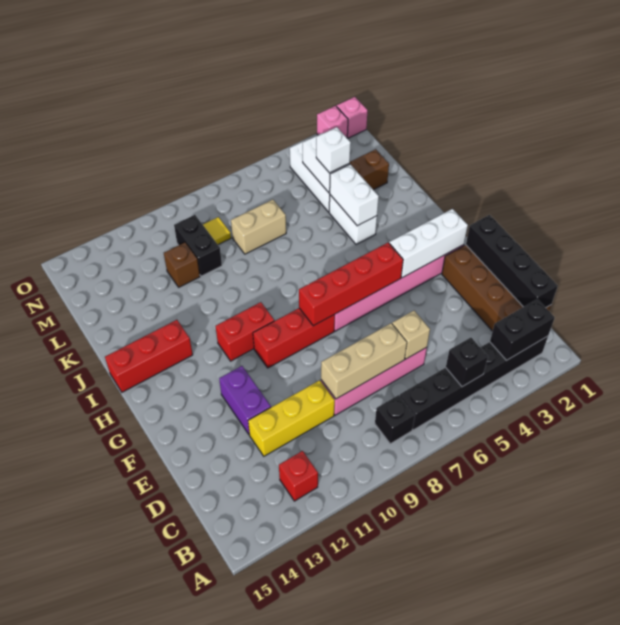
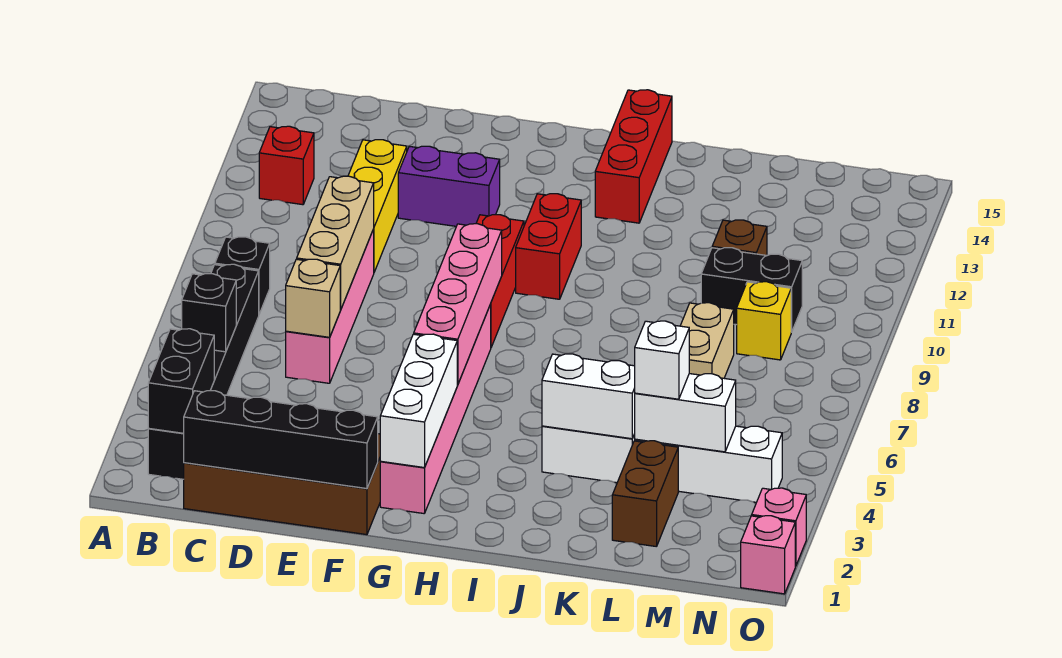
red 1x4 brick [299,243,403,326] -> pink 1x4 brick [414,224,502,385]
yellow 1x1 tile [203,217,231,245] -> yellow 1x1 brick [737,282,791,360]

